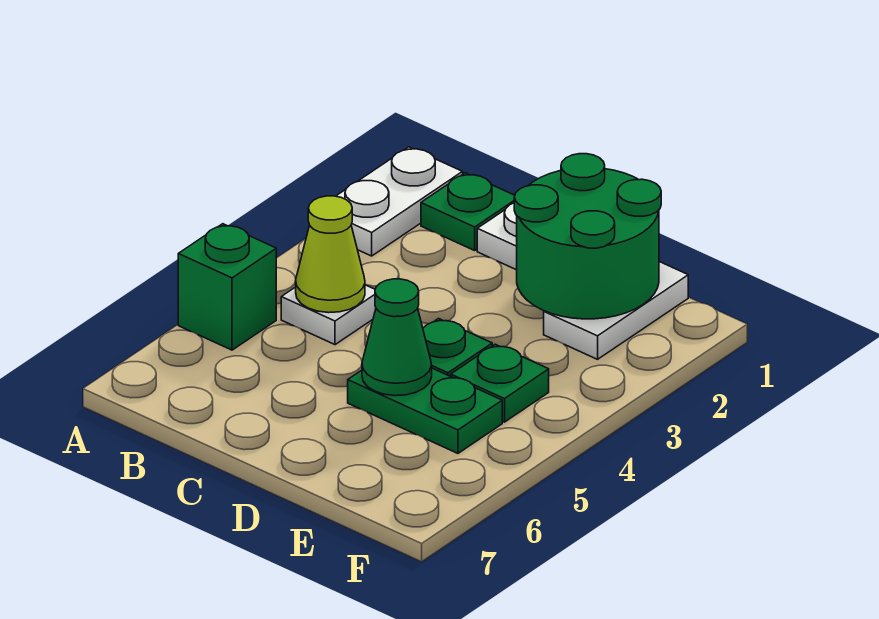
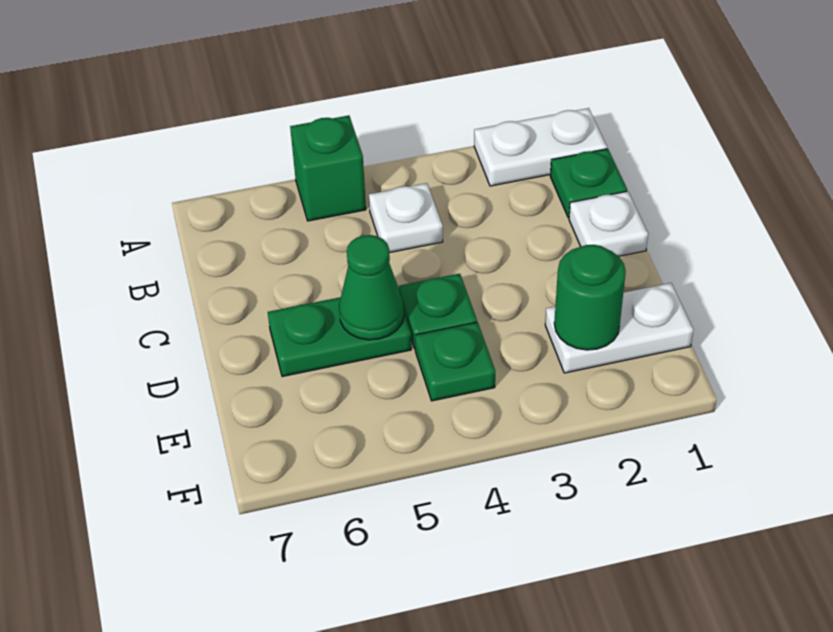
lime 1x1 cone [296,196,365,313] -> none
green 2x2 round brick [514,154,661,319] -> green 1x1 round brick [554,245,626,350]
green 1x2 plate [348,368,502,453] -> green 1x2 plate turned to [268,297,411,377]

